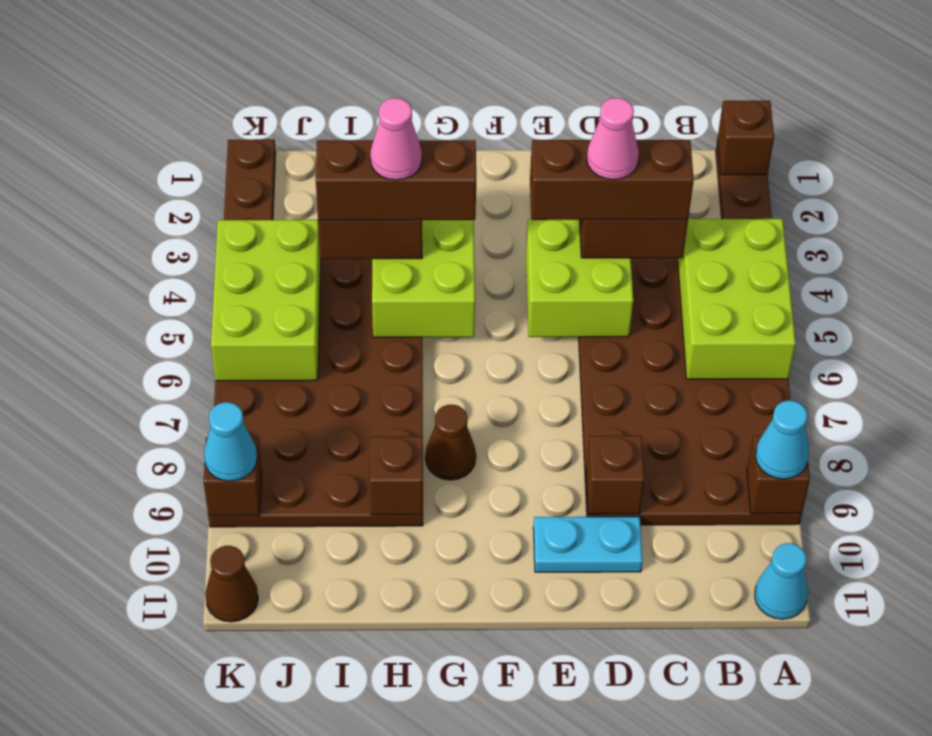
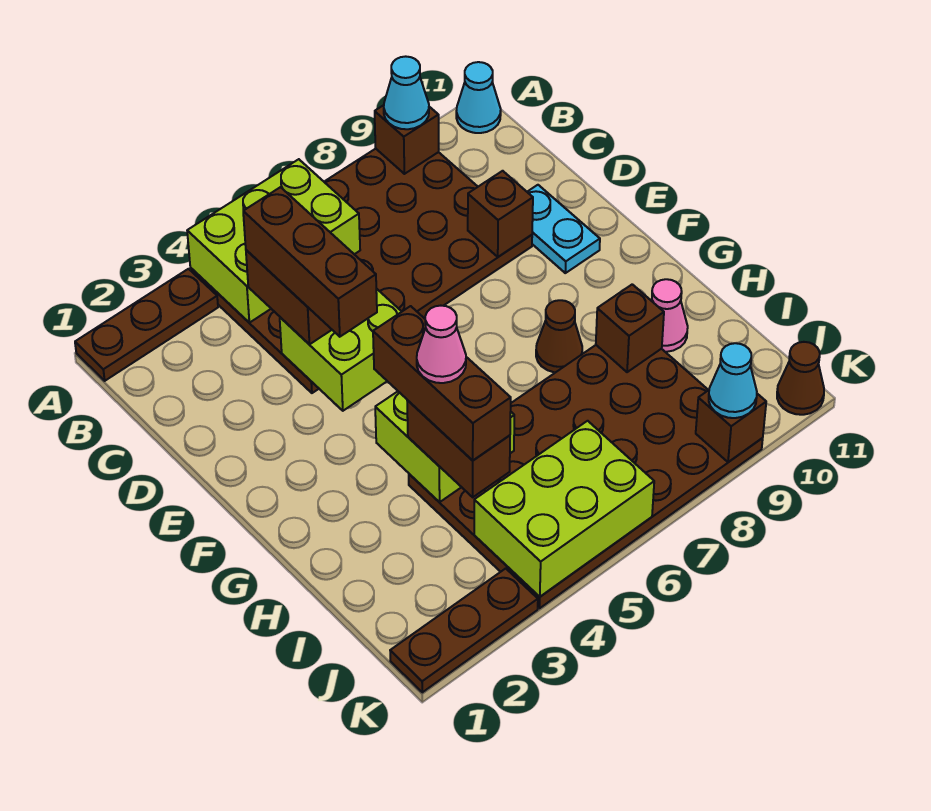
brown 1x1 brick [717,101,774,175] -> none
pink 1x1 cone [587,98,639,180] -> pink 1x1 cone moved to [651,279,688,352]

